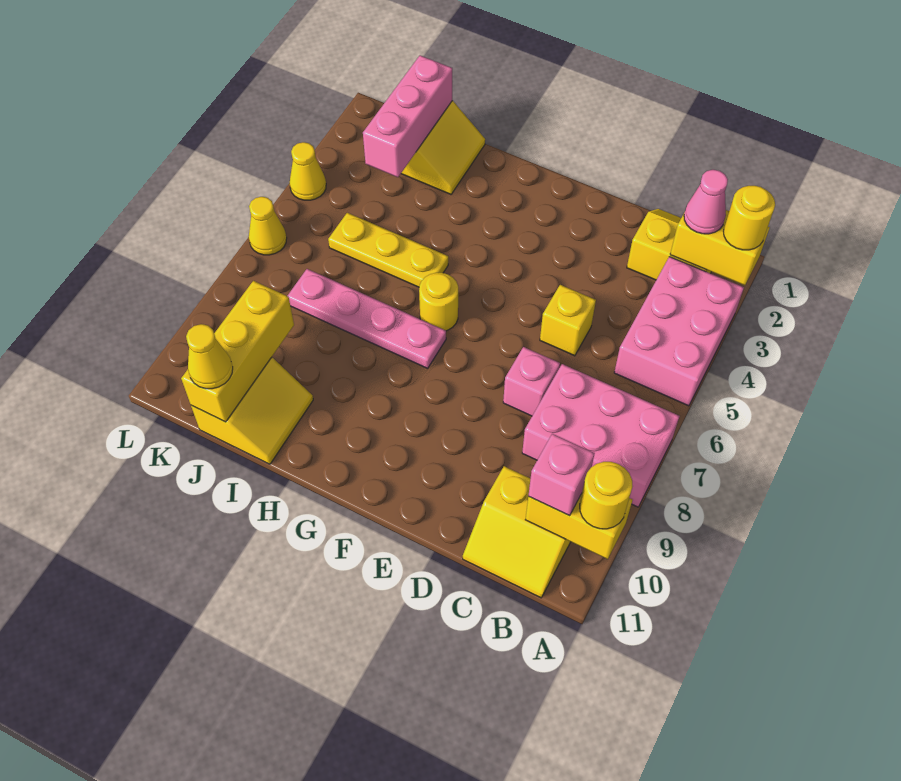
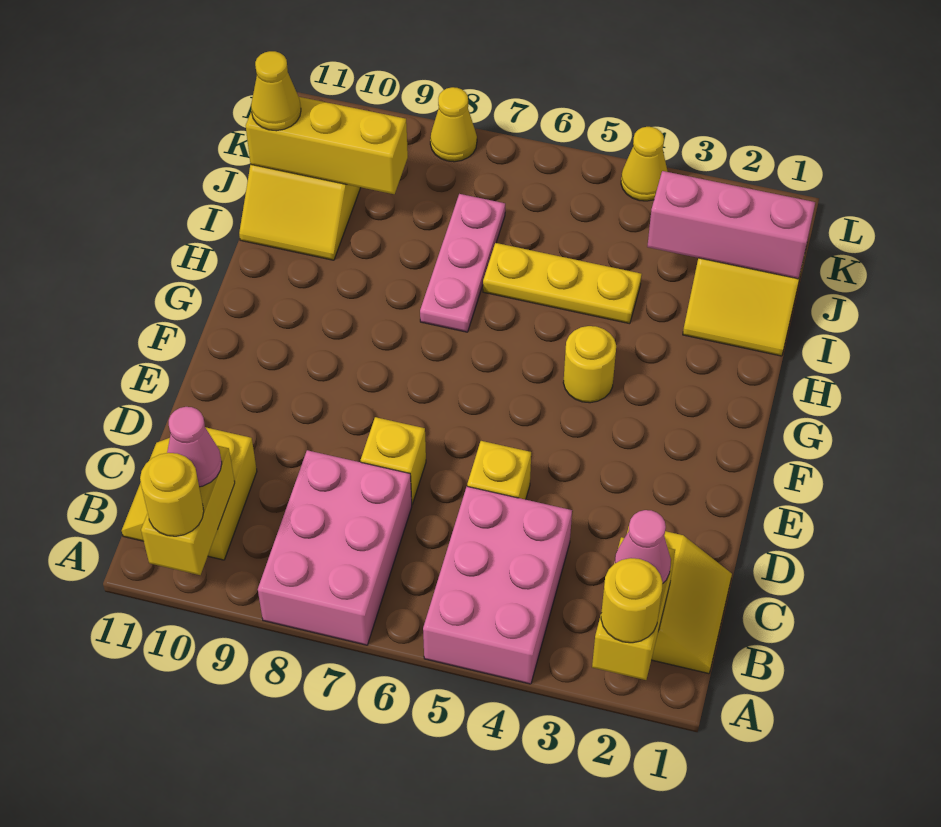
pink 2x3 brick [614,257,744,406] -> pink 2x3 brick turned to [423,486,572,684]
pink 1x1 brick [528,434,595,516] -> pink 1x1 cone [167,407,222,487]
pink 1x1 brick [503,347,560,416] -> yellow 1x1 brick [361,417,426,504]
yellow 1x1 round brick [419,273,458,331] -> yellow 1x1 round brick moved to [563,326,616,403]
pink 1x4 plate [288,269,446,368] -> pink 1x3 plate [420,194,505,332]
yellow 1x3 plate [328,213,448,287] -> yellow 1x3 plate turned to [483,243,642,324]
yellow 1x1 cone [249,197,287,255] -> yellow 1x1 cone moved to [430,87,477,162]

